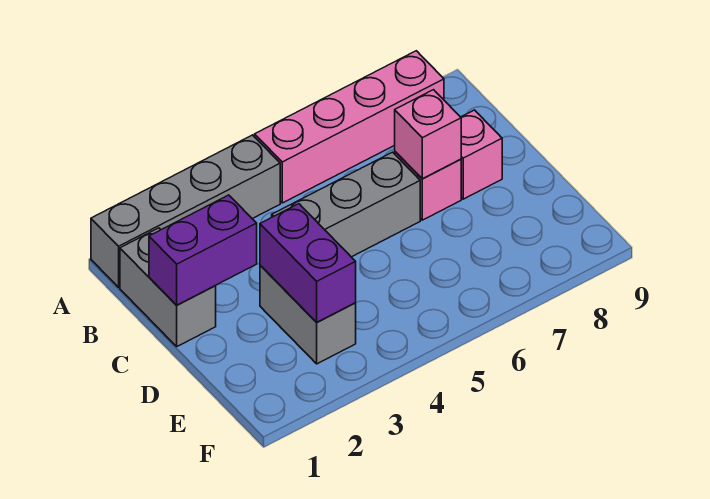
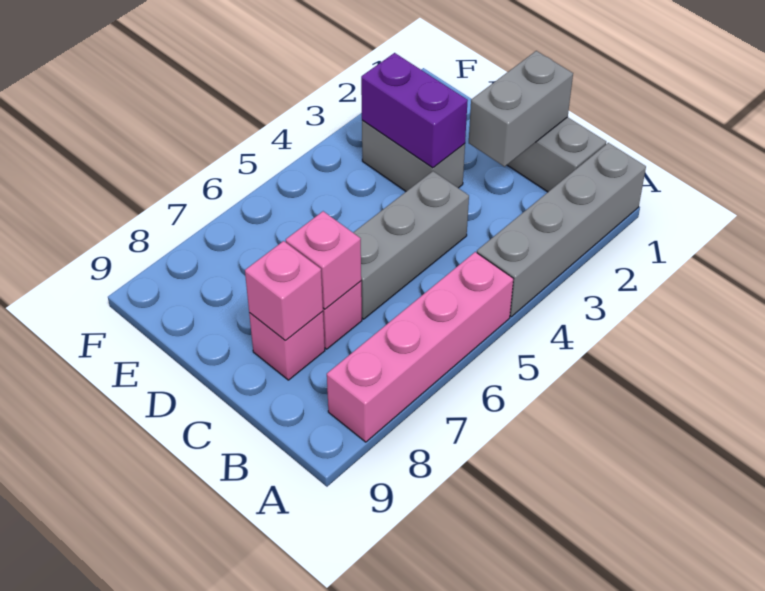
purple 1x2 brick [149,195,257,305] -> grey 1x2 brick [469,51,573,167]
none -> pink 1x1 brick [245,241,323,340]

